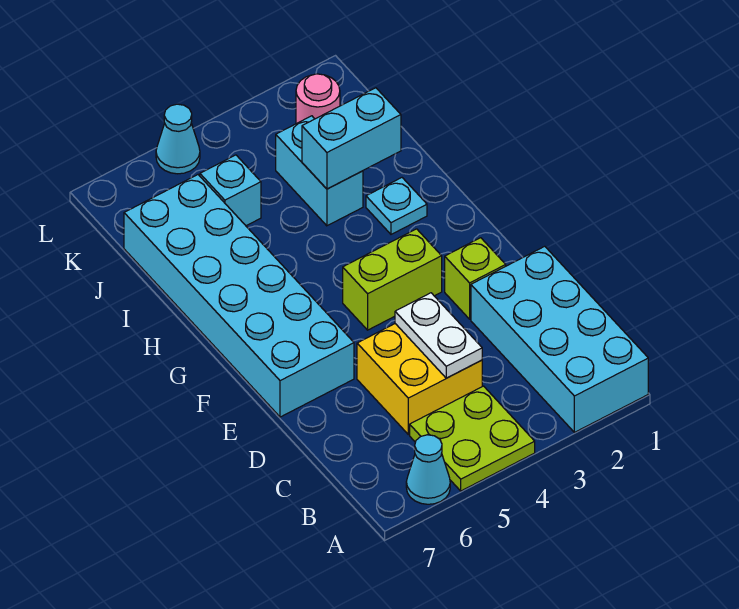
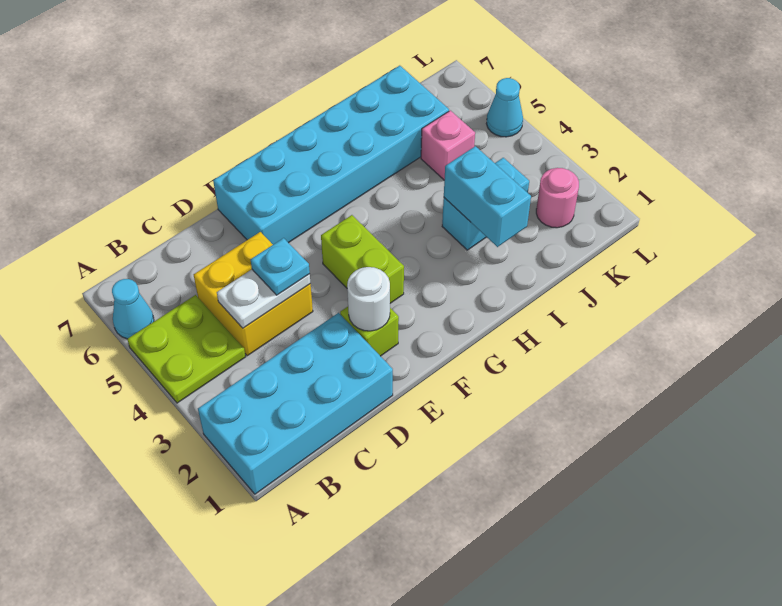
none -> white 1x1 round brick [347,267,390,331]
cyan 1x1 plate [366,178,427,234] -> cyan 1x1 plate moved to [251,238,310,295]
cyan 1x1 brick [200,155,261,226] -> pink 1x1 brick [421,110,475,180]

